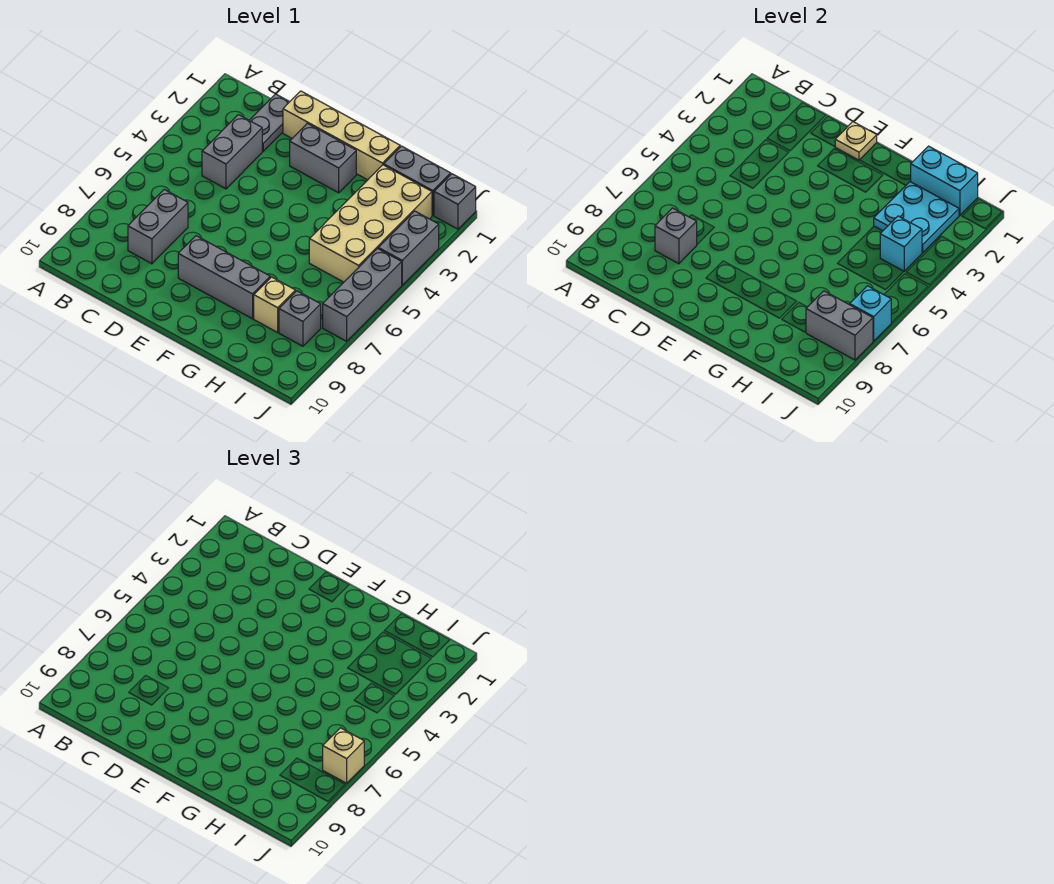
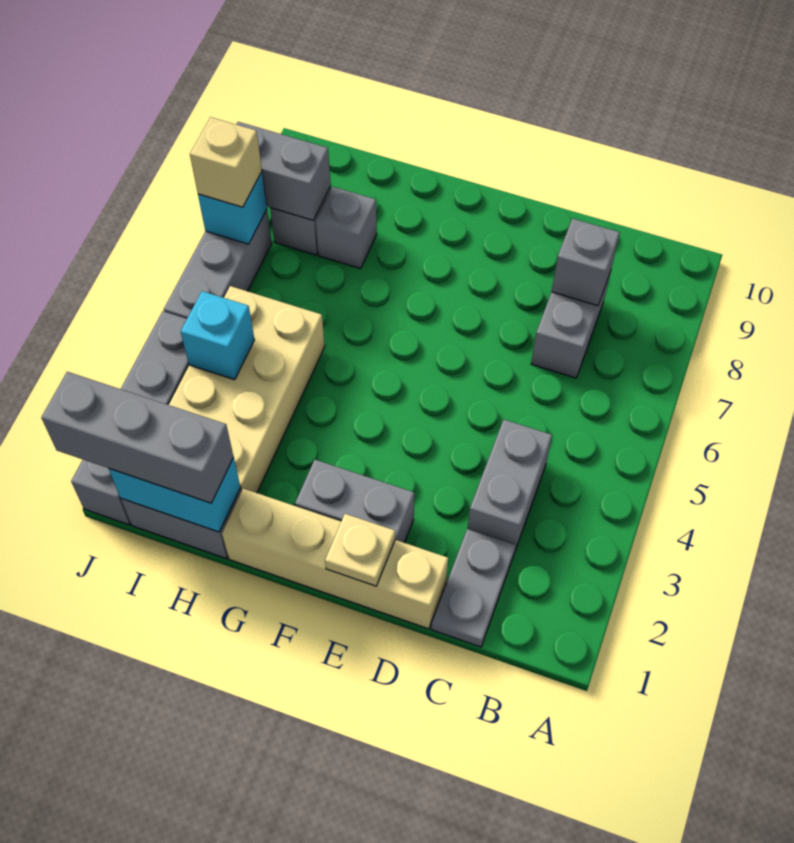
grey 1x3 brick [178,236,270,319] -> grey 1x3 brick moved to [41,372,234,503]
cyan 2x2 plate [874,182,959,253] -> none
tan 1x1 brick [254,277,295,332] -> grey 1x1 brick [316,187,377,269]

